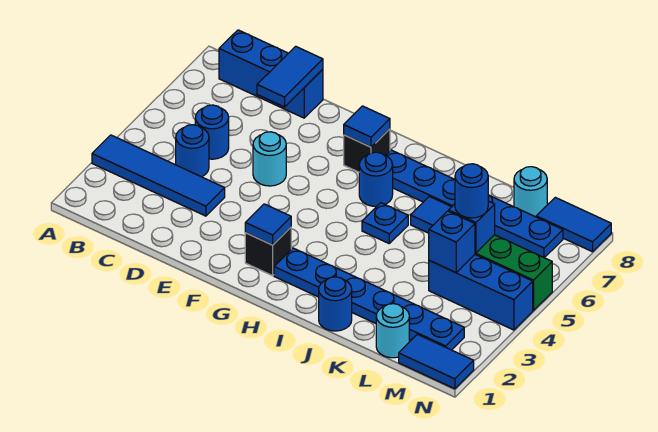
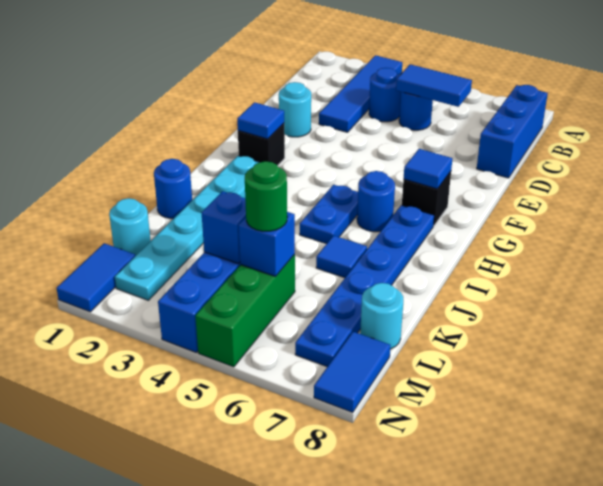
blue 1x2 tile [257,46,323,107] -> blue 1x2 tile moved to [396,64,472,107]
cyan 1x1 round brick [253,132,286,186] -> cyan 1x1 round brick moved to [279,82,311,137]
blue 1x6 plate [274,248,464,350] -> cyan 1x6 plate [115,156,259,300]
blue 1x1 plate [362,203,408,243] -> blue 1x2 plate [300,185,358,244]
blue 1x1 round brick [455,164,488,218] -> green 1x1 round brick [245,161,287,231]

